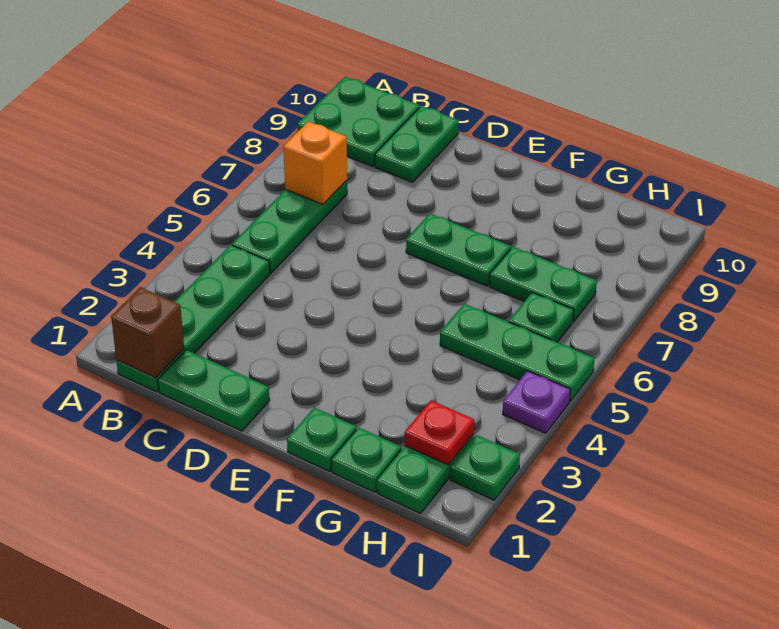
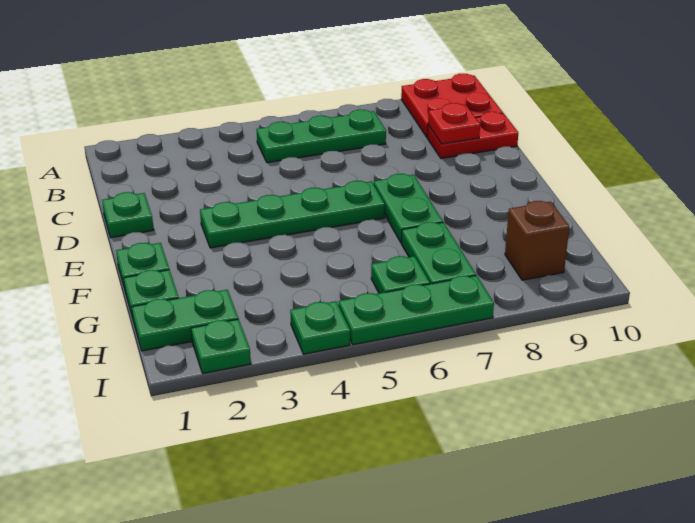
green 2x2 plate [298,77,420,167] -> red 2x2 plate [401,74,503,138]
green 1x4 plate [116,245,270,392] -> green 1x4 plate moved to [200,181,385,248]
brown 1x1 brick [111,287,184,378] -> brown 1x1 brick moved to [505,201,569,280]
orange 1x1 brick [284,122,347,204] -> none
green 1x2 plate [158,350,270,431] -> green 1x1 plate [102,192,154,238]
green 1x2 plate [375,106,459,182] -> red 1x2 plate [427,112,518,159]
green 1x3 plate [440,304,594,401] -> green 1x3 plate turned to [339,275,494,345]
red 1x1 plate [405,400,474,465] -> red 1x1 plate moved to [428,103,480,144]
purple 1x1 plate [503,371,570,433] -> green 1x1 plate [290,301,350,354]

